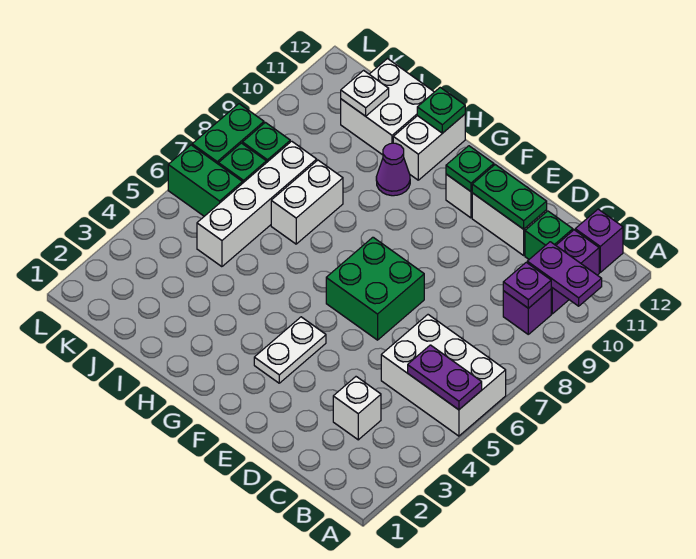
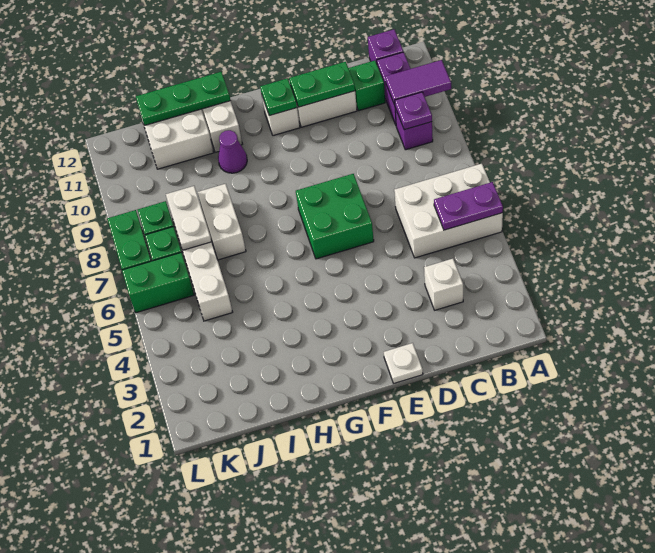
purple 1x2 plate [527,242,602,306] -> purple 1x2 tile [385,60,451,105]
white 1x2 plate [254,317,326,383] -> white 1x2 plate moved to [166,186,212,250]
green 1x1 plate [417,88,465,133] -> green 1x3 plate [136,72,230,126]
white 1x1 plate [341,70,389,116] -> white 1x1 plate moved to [384,343,423,383]

